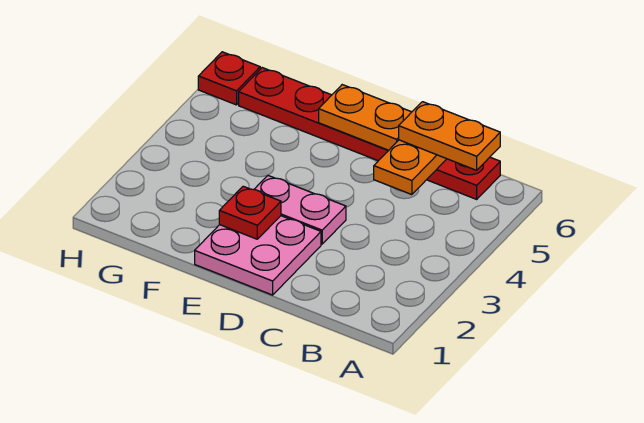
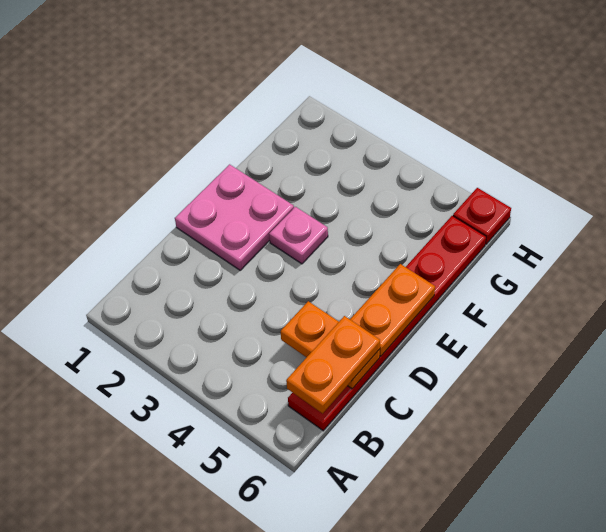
pink 1x2 plate [254,176,346,244] -> pink 1x1 plate [269,207,328,264]
red 1x1 plate [219,186,281,239] -> none

